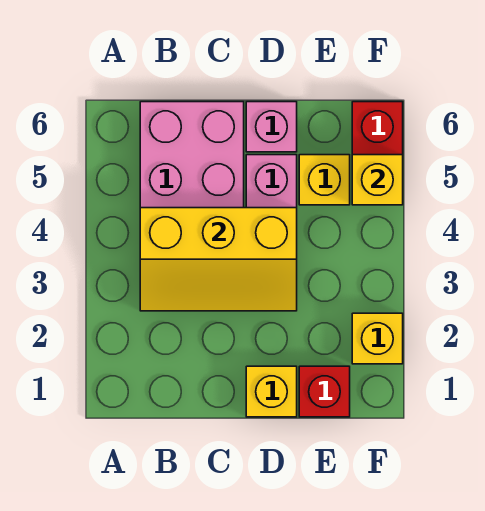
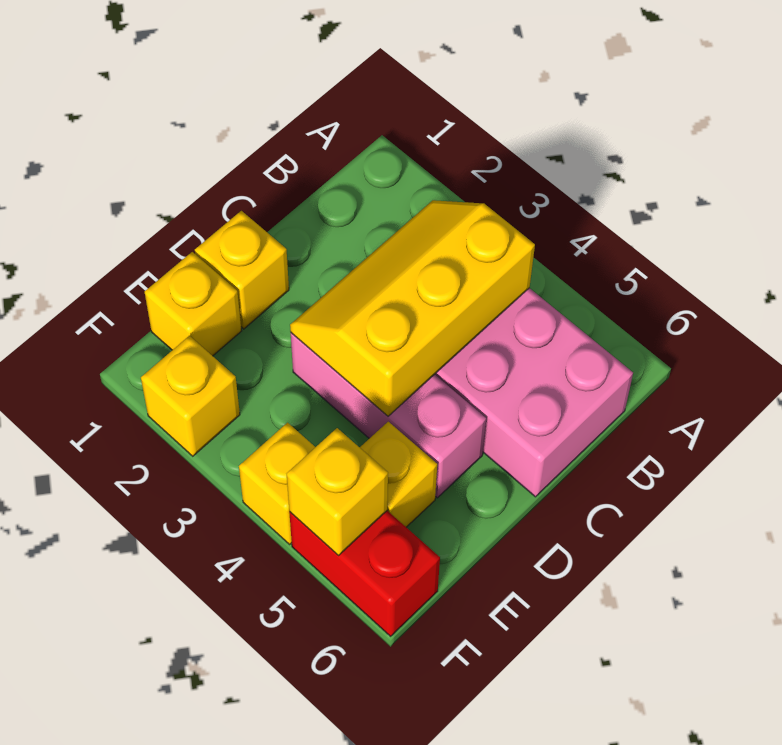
pink 1x1 brick [246,102,297,152] -> none
red 1x1 brick [299,366,350,417] -> yellow 1x1 brick [145,252,241,356]
none -> yellow 1x1 brick [239,423,315,544]

